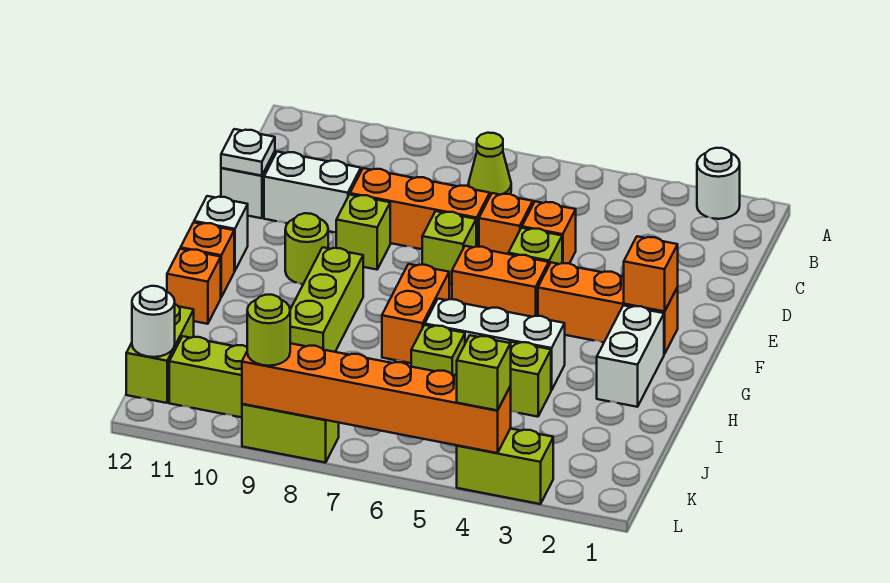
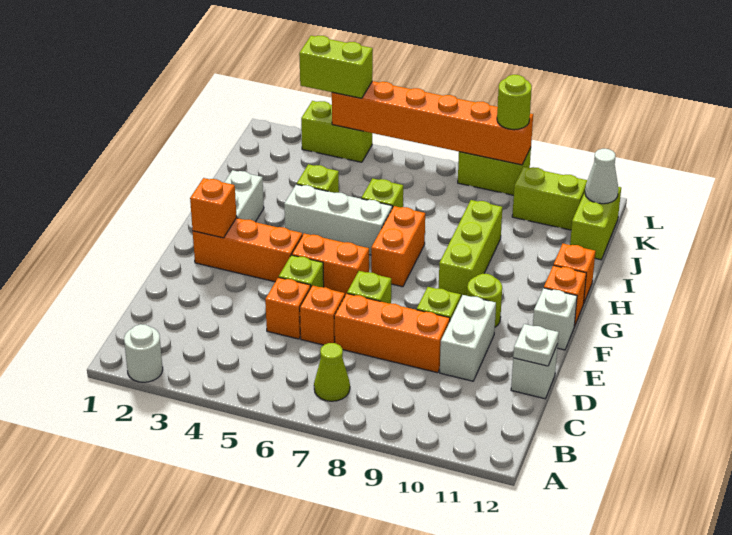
white 1x2 brick [264,152,361,233] -> white 1x2 brick turned to [440,295,496,381]
white 1x1 round brick [132,286,175,357] -> white 1x1 cone [585,149,618,204]
lime 1x1 brick [457,335,511,410] -> lime 1x2 brick [299,36,373,98]

